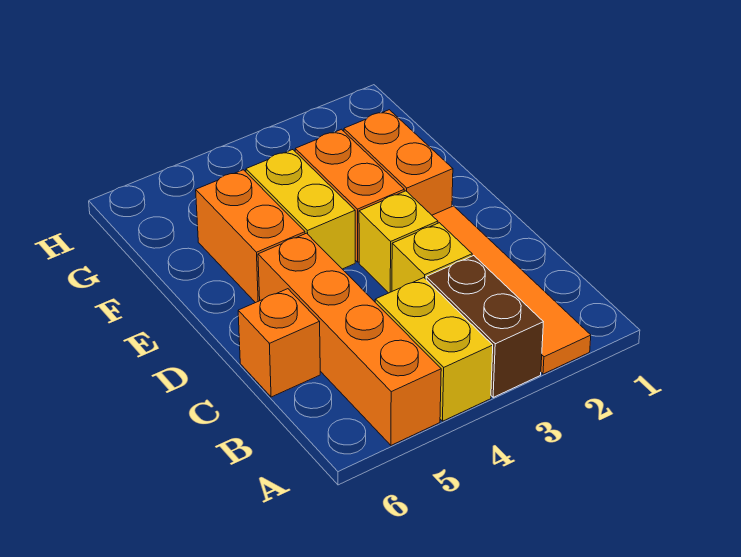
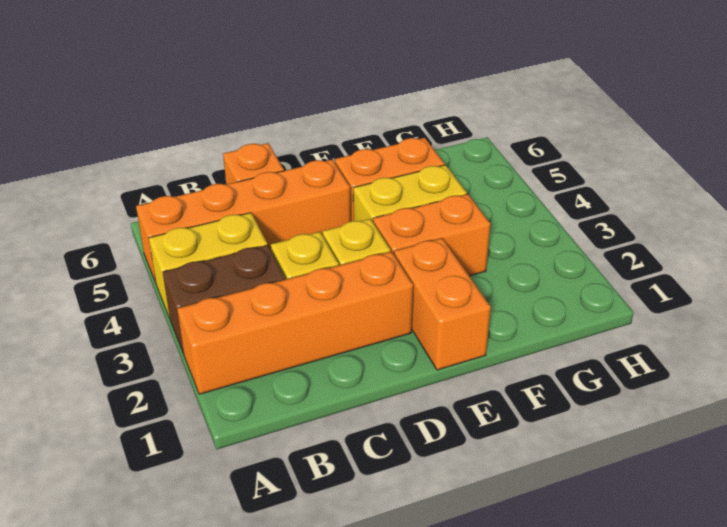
orange 1x4 tile [432,206,591,374] -> orange 1x4 brick [177,252,413,394]
orange 1x2 brick [344,110,453,215] -> orange 1x2 brick turned to [394,238,491,370]

